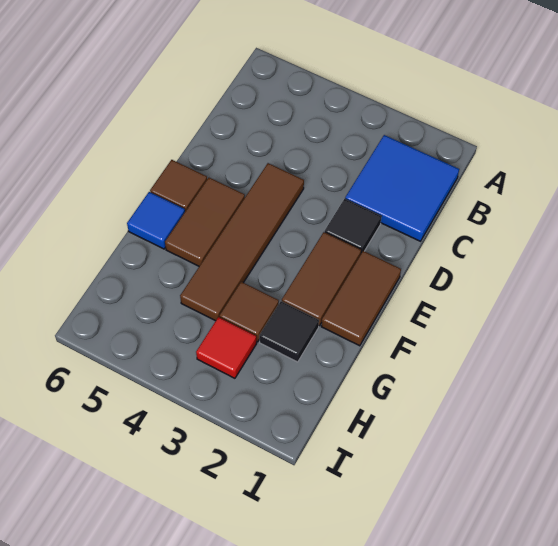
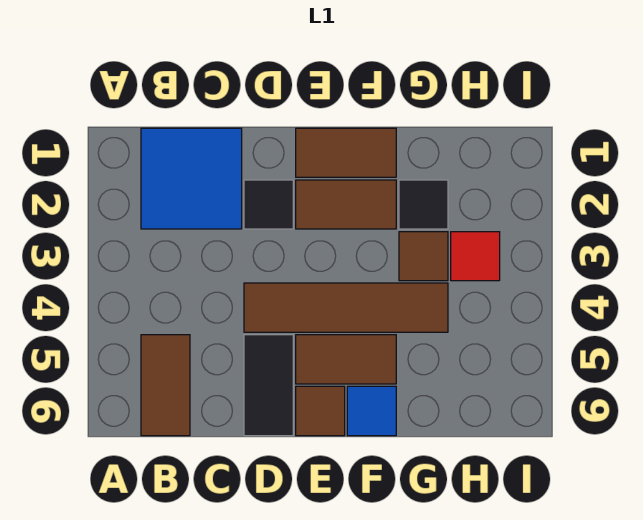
none -> brown 1x2 tile [141,335,190,436]
none -> black 1x2 tile [244,335,293,436]

